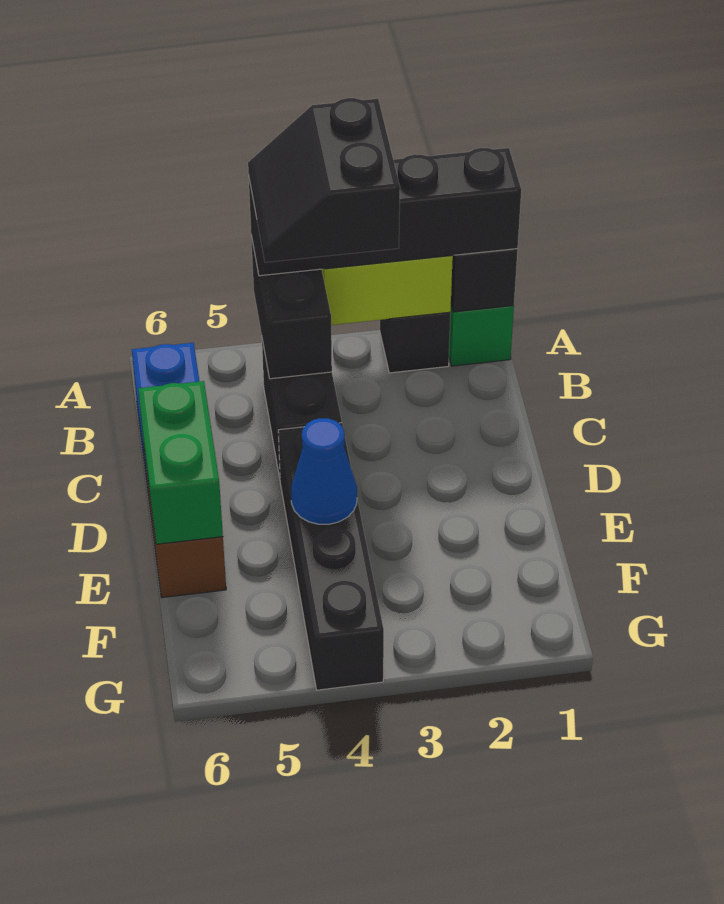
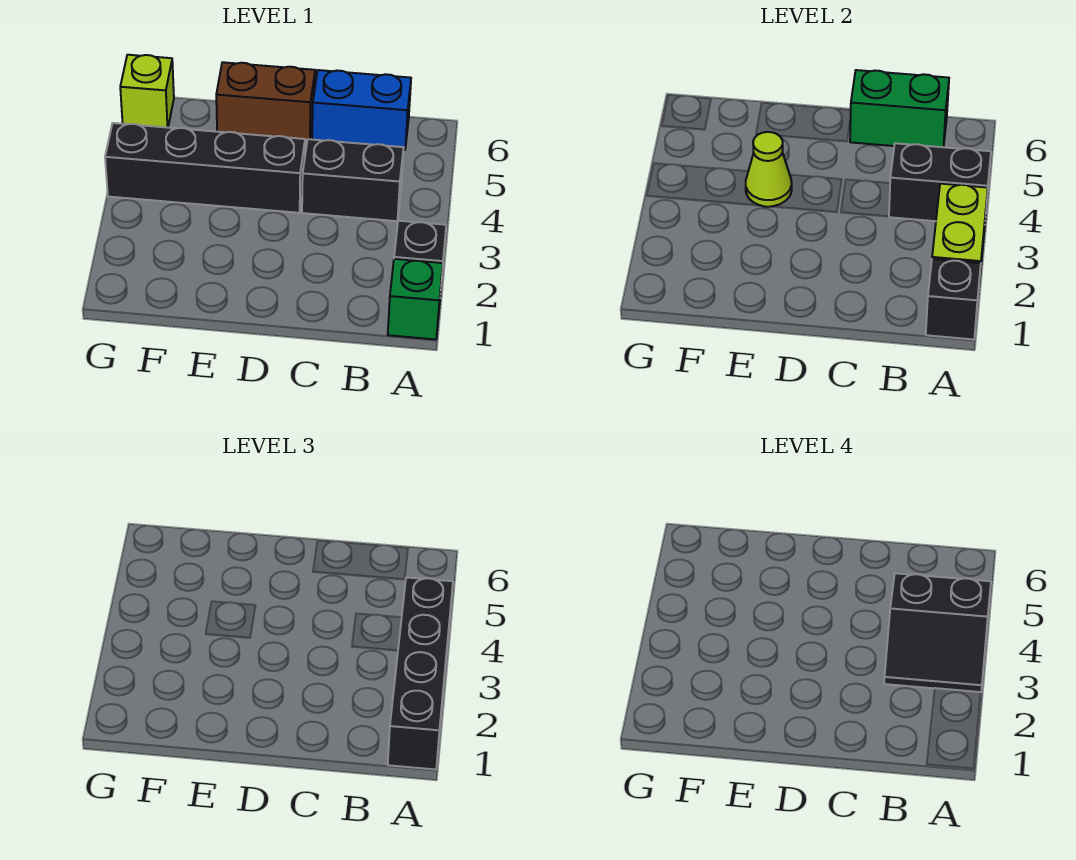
black 2x2 slope [248,98,400,262] -> black 2x2 slope turned to [884,573,991,692]
green 1x2 brick [138,381,223,544] -> green 1x2 brick moved to [850,70,949,147]
blue 1x1 cone [291,418,357,524] -> lime 1x1 cone [746,132,792,207]
none -> lime 1x1 brick [120,55,174,128]

